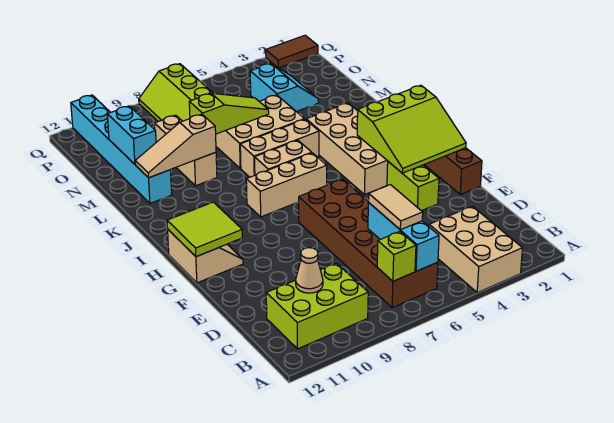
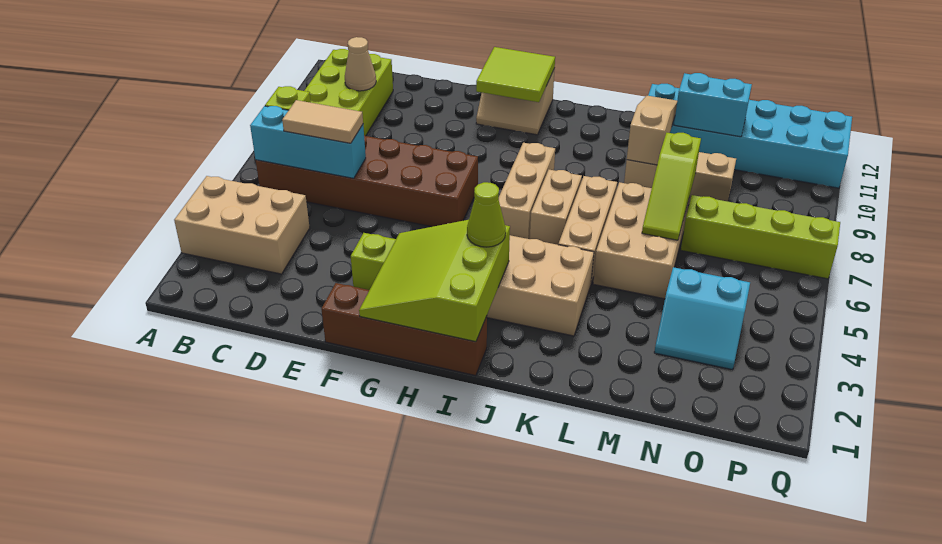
none -> lime 1x1 cone [467,182,506,247]
cyan 1x6 brick [71,95,172,203] -> cyan 2x6 brick [648,84,852,188]
brown 1x2 tile [265,35,318,68] -> none

